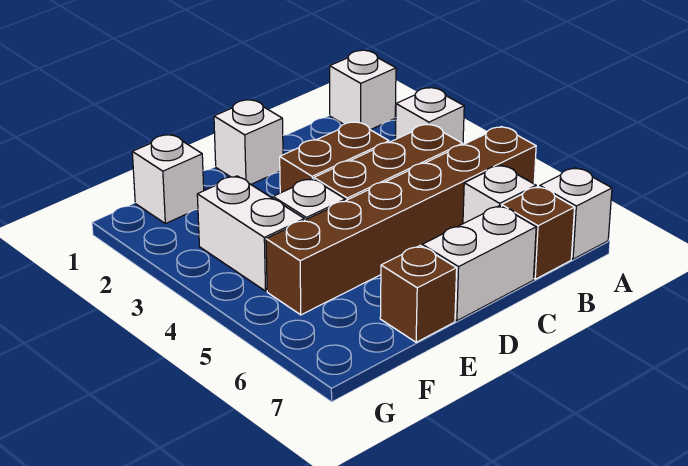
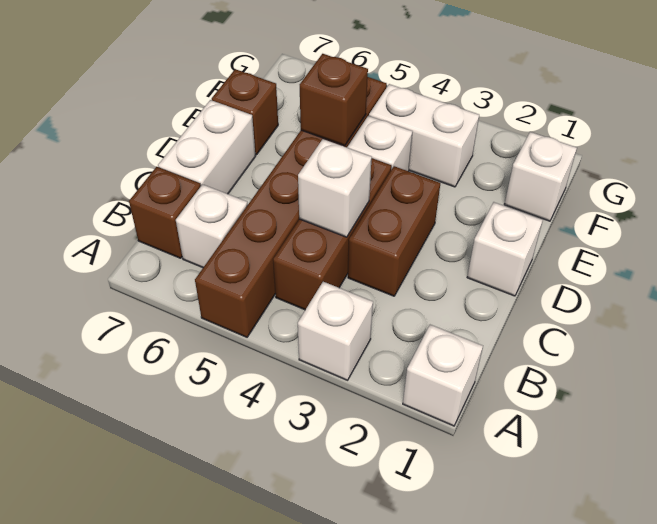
white 1x1 brick [540,168,612,259] -> white 1x1 brick moved to [298,139,372,237]
none -> brown 1x1 brick [300,54,368,146]

